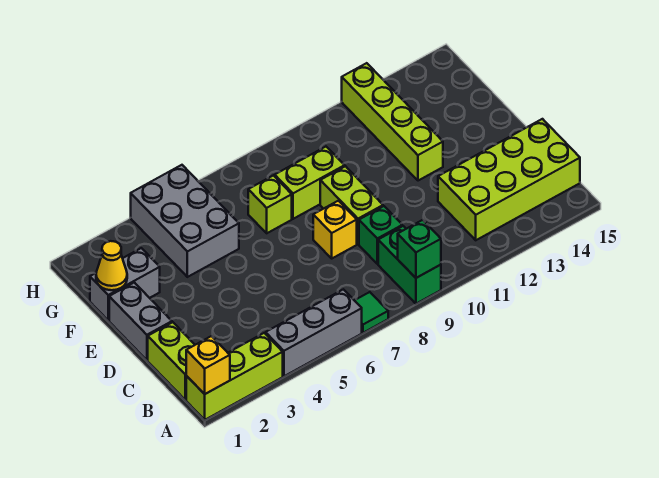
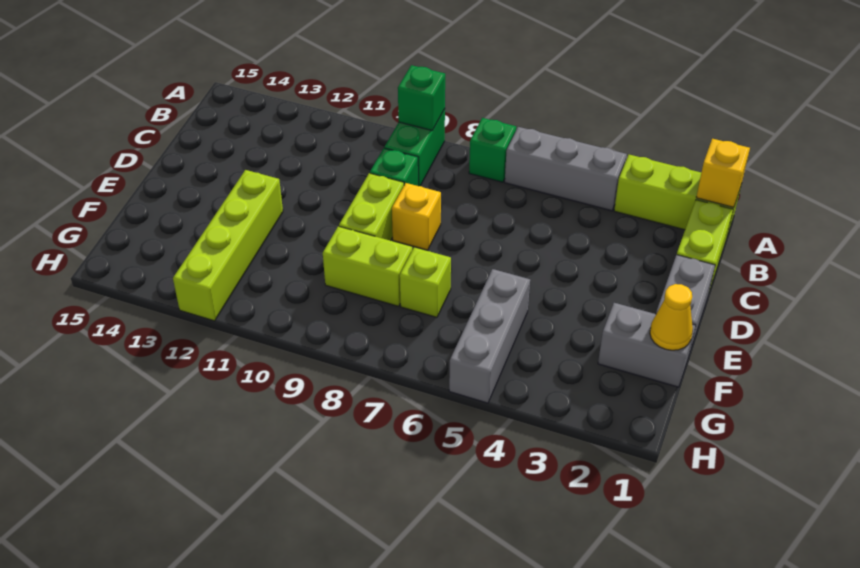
green 1x1 tile [354,292,388,333] -> green 1x1 brick [469,118,516,182]
lime 2x4 brick [438,119,580,240] -> none
grey 2x3 brick [131,165,239,277] -> grey 1x3 brick [449,269,530,403]

